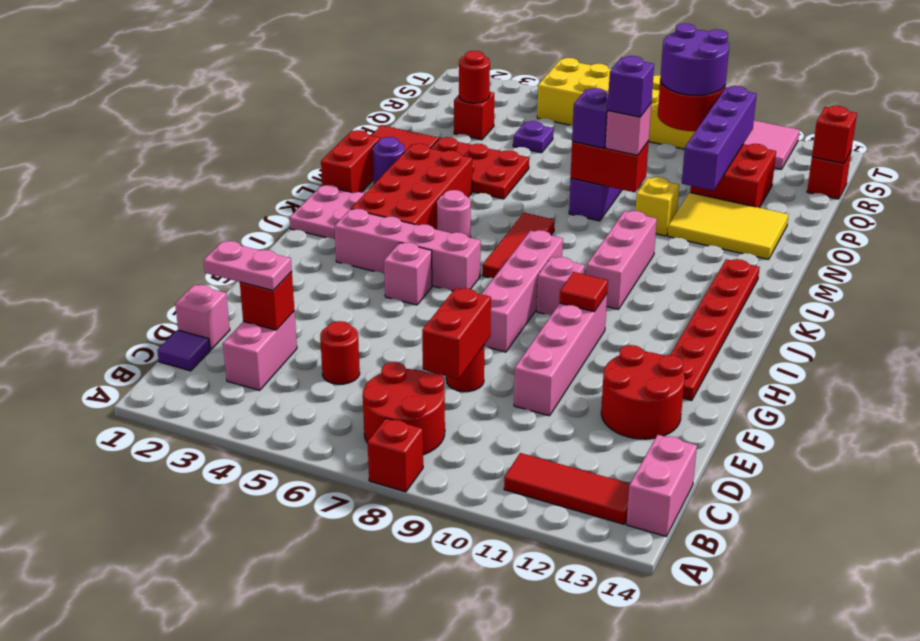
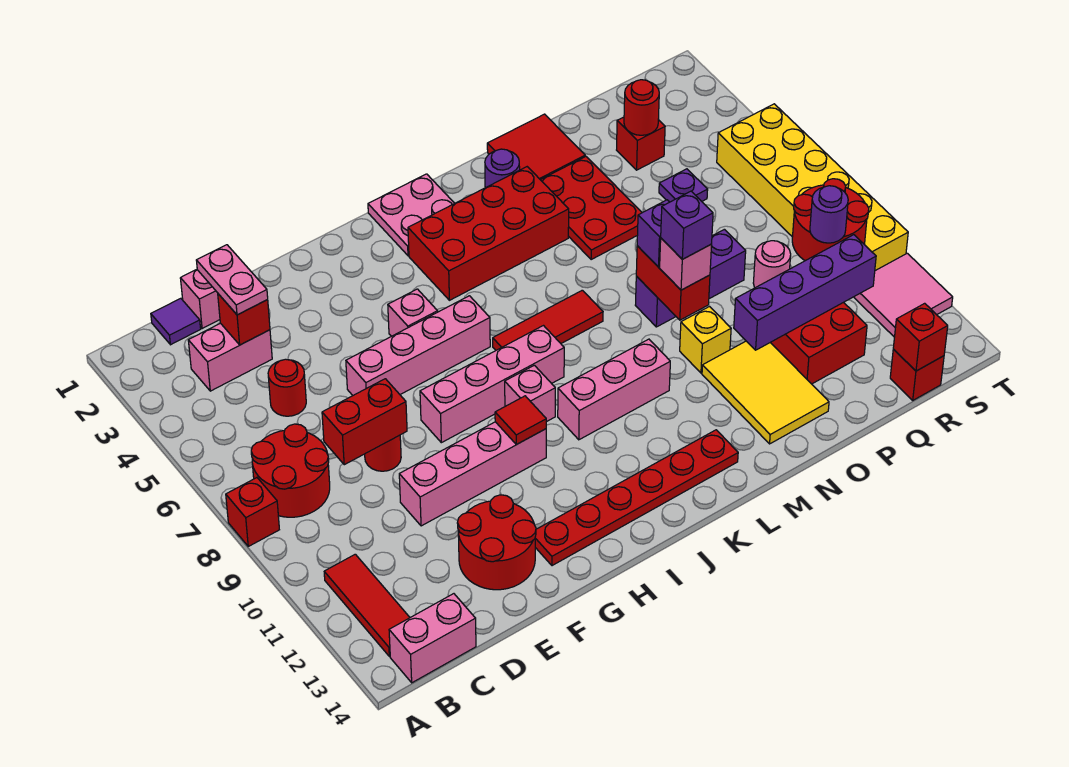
pink 1x4 brick [335,209,481,291] -> pink 1x4 brick turned to [346,296,490,395]
pink 1x1 round brick [437,190,471,238] -> pink 1x1 round brick moved to [753,241,791,288]
red 1x2 brick [321,130,380,193] -> none
purple 2x2 round brick [660,24,729,95] -> purple 1x1 round brick [810,186,848,243]

